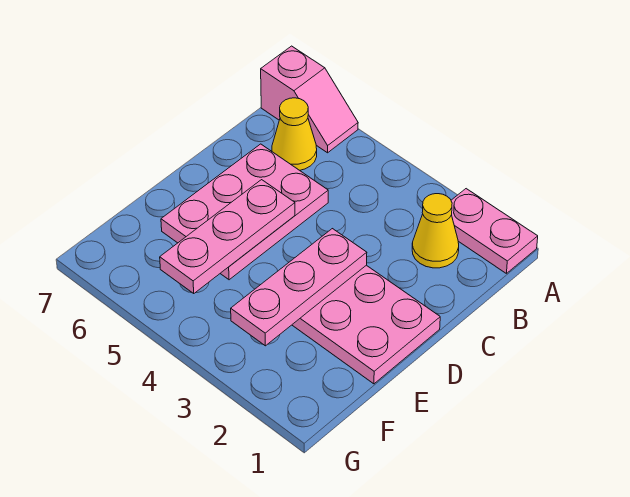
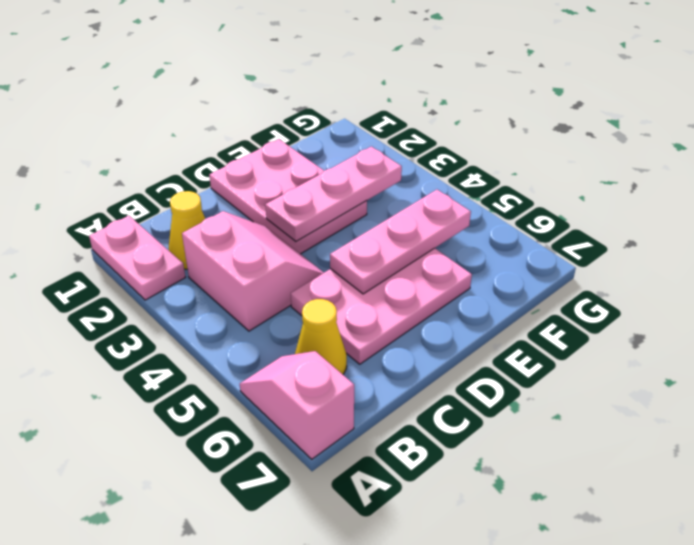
none -> pink 2x2 slope [182,211,324,331]

